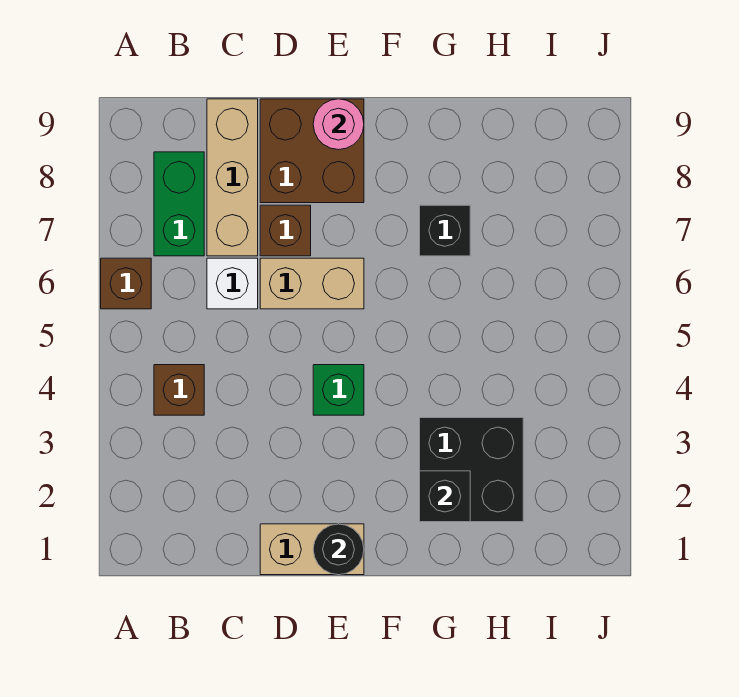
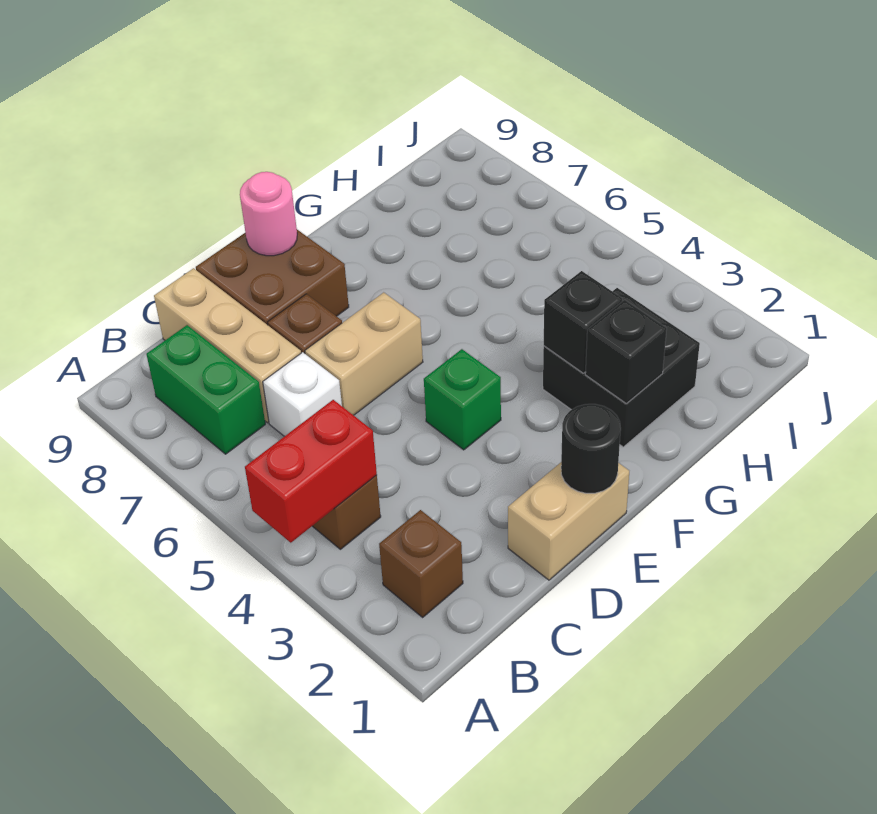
none -> red 1x2 brick [245,400,377,543]
brown 1x1 brick [101,258,151,309] -> brown 1x1 brick moved to [379,510,463,617]
black 1x1 brick [420,205,470,256] -> black 1x1 brick moved to [544,271,622,373]

